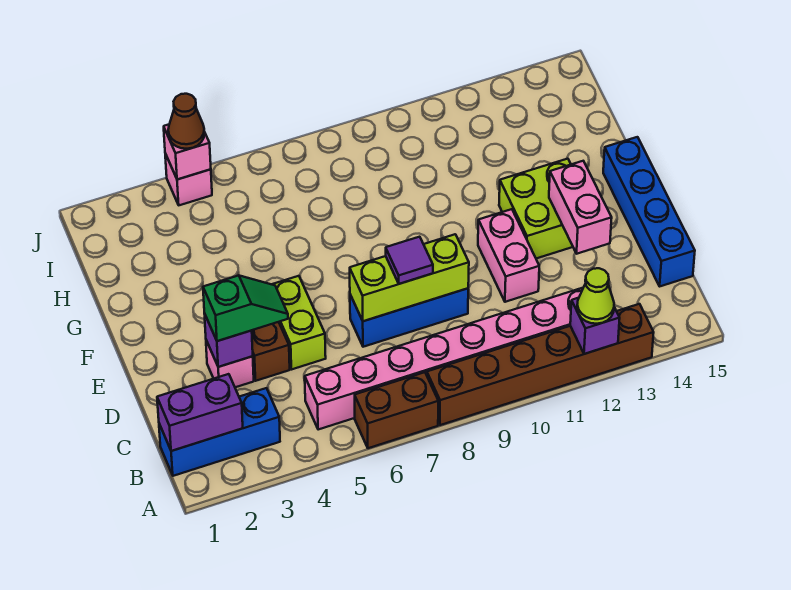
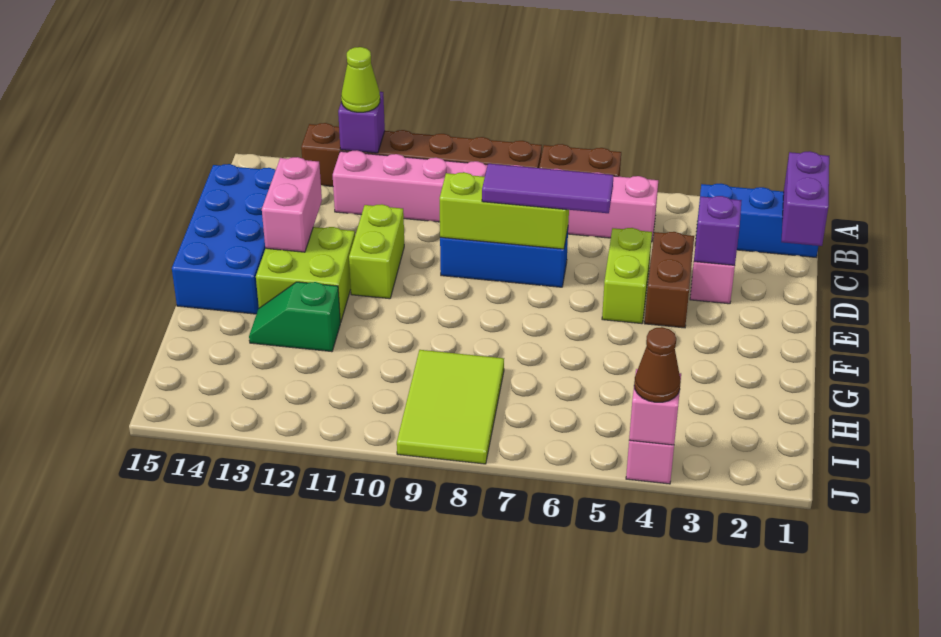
purple 1x2 brick [157,374,243,451] -> purple 1x2 brick turned to [782,151,829,246]
blue 1x4 brick [603,137,695,286] -> blue 2x4 brick [172,164,276,314]
green 1x2 slope [203,275,288,341] -> green 1x2 slope moved to [249,282,340,352]
purple 1x1 tile [386,237,433,284] -> purple 1x3 tile [482,164,614,213]
pink 1x2 brick [478,209,539,302] -> lime 1x2 brick [349,204,404,299]
none -> lime 2x3 tile [397,350,504,464]

